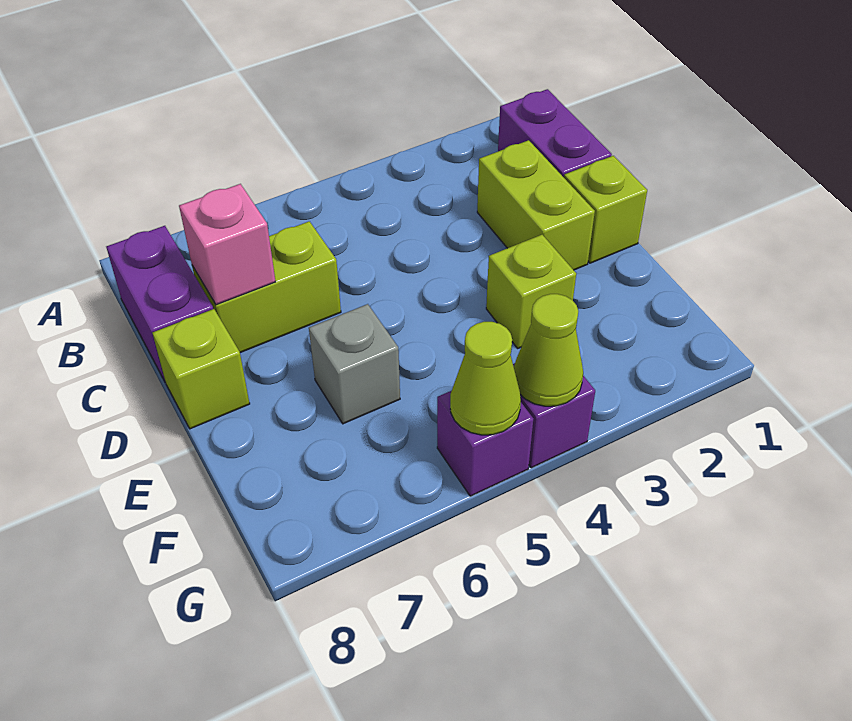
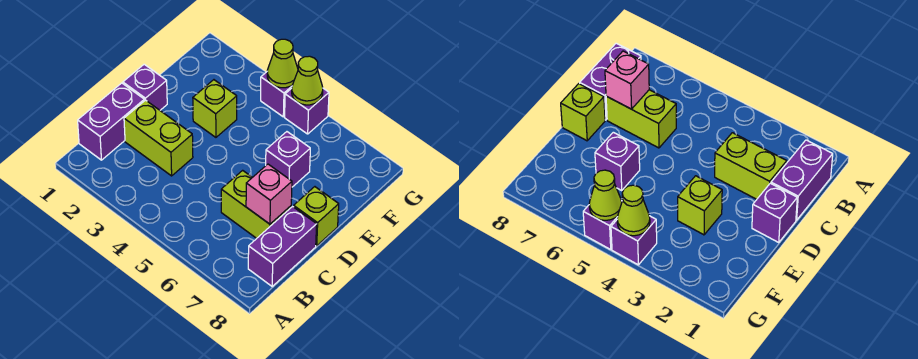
lime 1x2 brick [477,140,595,270] -> lime 1x2 brick turned to [124,100,193,176]
lime 1x1 brick [564,156,647,263] -> purple 1x1 brick [123,64,167,110]
grey 1x1 brick [309,304,400,424] -> purple 1x1 brick [266,132,310,187]

